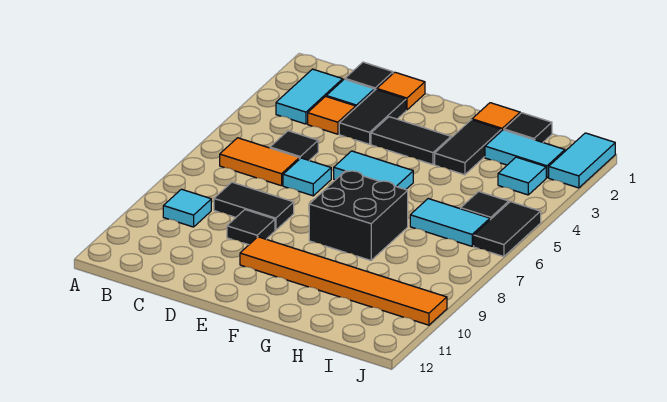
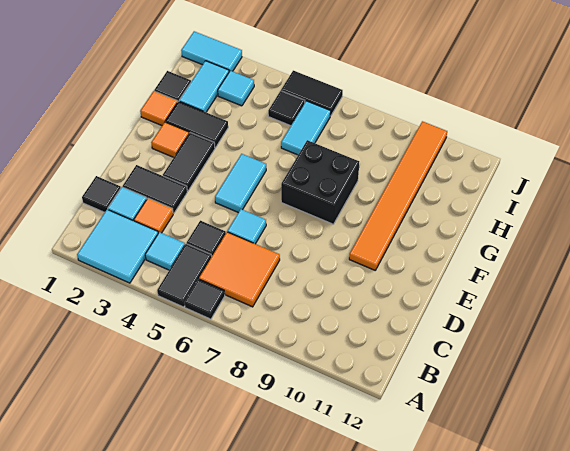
cyan 1x2 tile [276,69,343,124] -> cyan 2x2 tile [77,210,158,283]
orange 1x2 tile [220,138,299,186] -> orange 2x2 tile [199,232,280,307]
cyan 1x1 tile [163,189,211,227] -> cyan 1x1 tile moved to [145,232,185,270]
black 1x2 tile [214,182,294,230] -> black 1x2 tile moved to [157,244,212,307]
orange 1x1 tile [377,72,425,110] -> orange 1x1 tile moved to [151,122,189,157]
black 1x1 tile [227,210,275,245] -> black 1x1 tile moved to [184,279,225,319]

